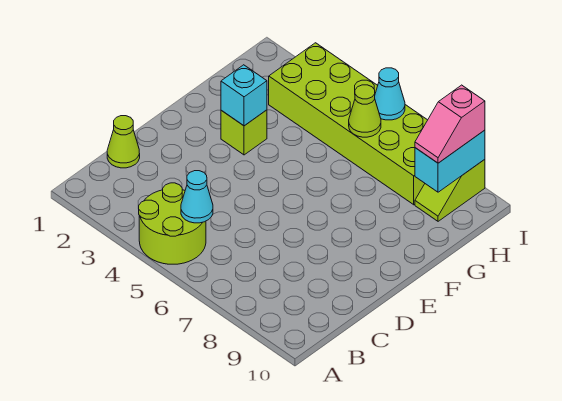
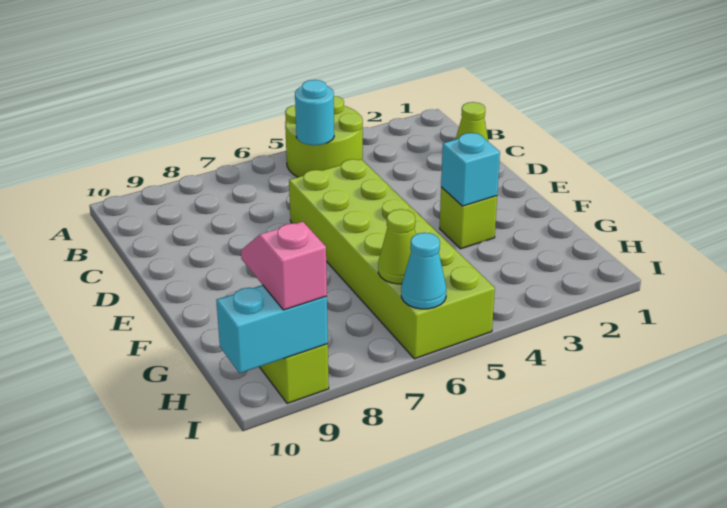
cyan 1x1 cone [181,171,213,223] -> cyan 1x1 round brick [295,80,334,145]
lime 2x6 brick [269,43,427,205] -> lime 2x6 brick turned to [289,159,495,359]
cyan 1x2 brick [415,130,485,192] -> cyan 1x2 brick turned to [216,285,328,373]

